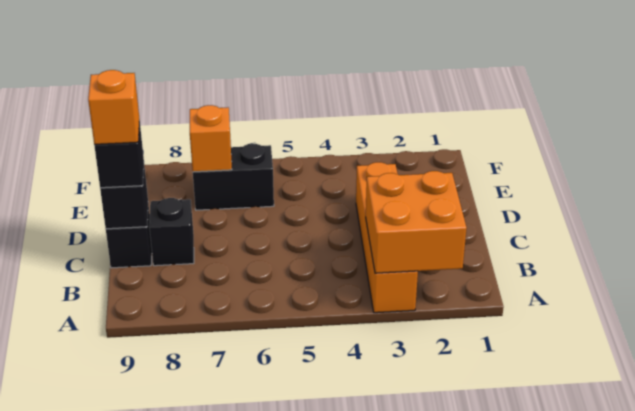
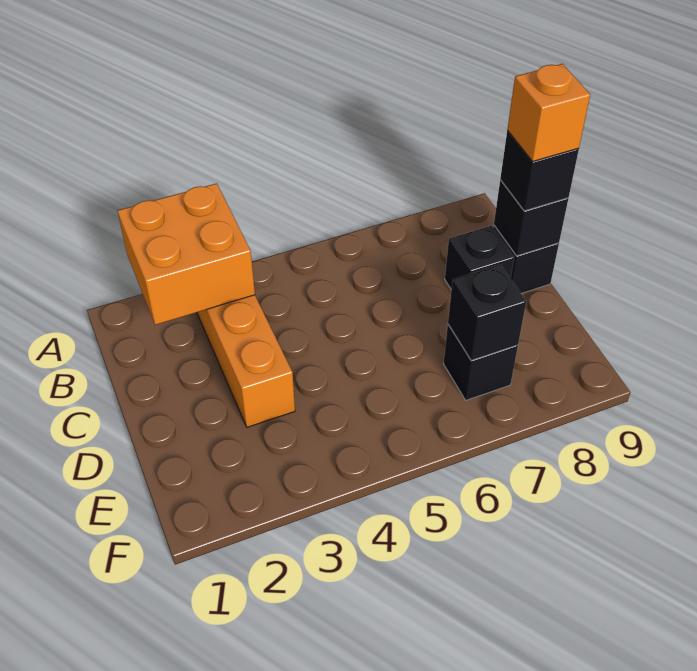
black 1x2 brick [193,144,274,210] -> black 1x1 brick [444,325,518,400]
orange 1x1 brick [190,105,232,172] -> black 1x1 brick [448,265,526,360]

